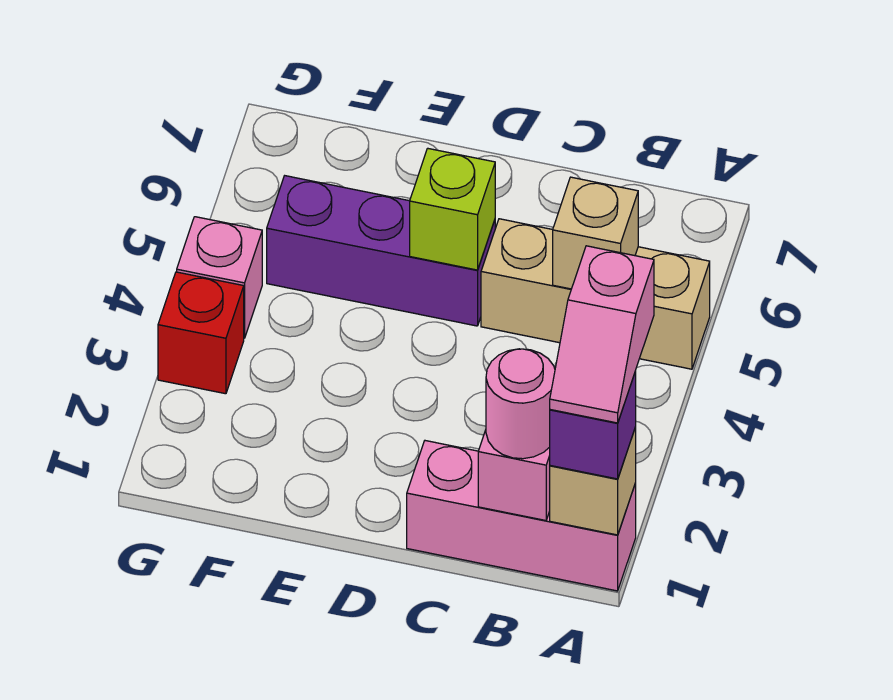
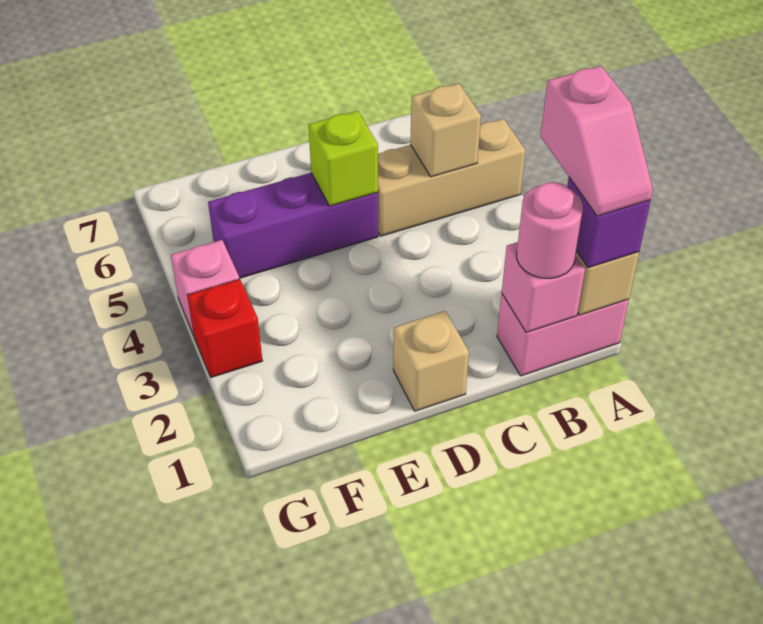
pink 1x3 brick [407,441,636,591] -> pink 1x2 brick [497,294,629,376]
none -> tan 1x1 brick [393,311,469,411]

